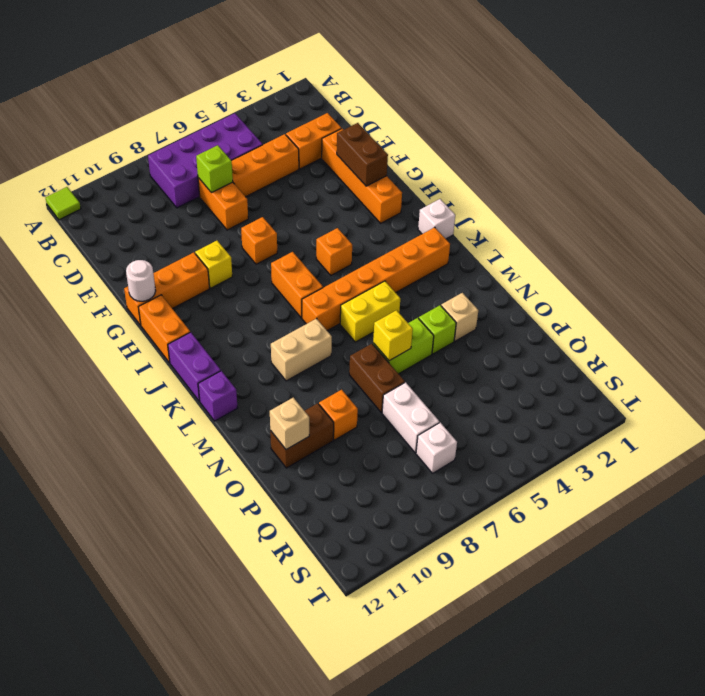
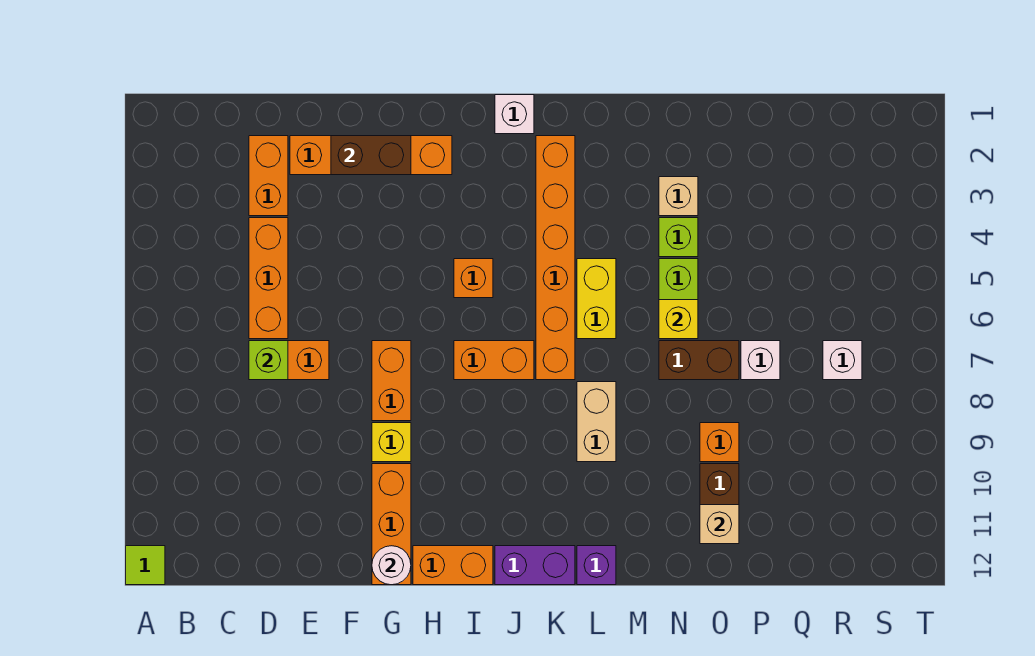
purple 2x4 brick [148,113,263,208] -> none
orange 1x1 brick [241,217,277,264] -> orange 1x2 brick [372,341,411,421]
white 1x2 brick [382,382,439,453] -> white 1x1 brick [741,341,780,380]

